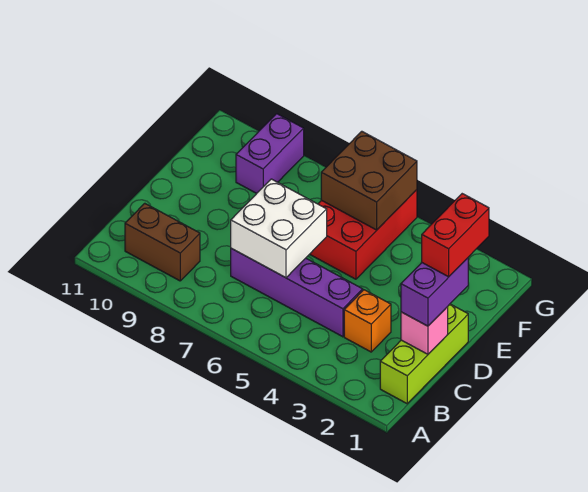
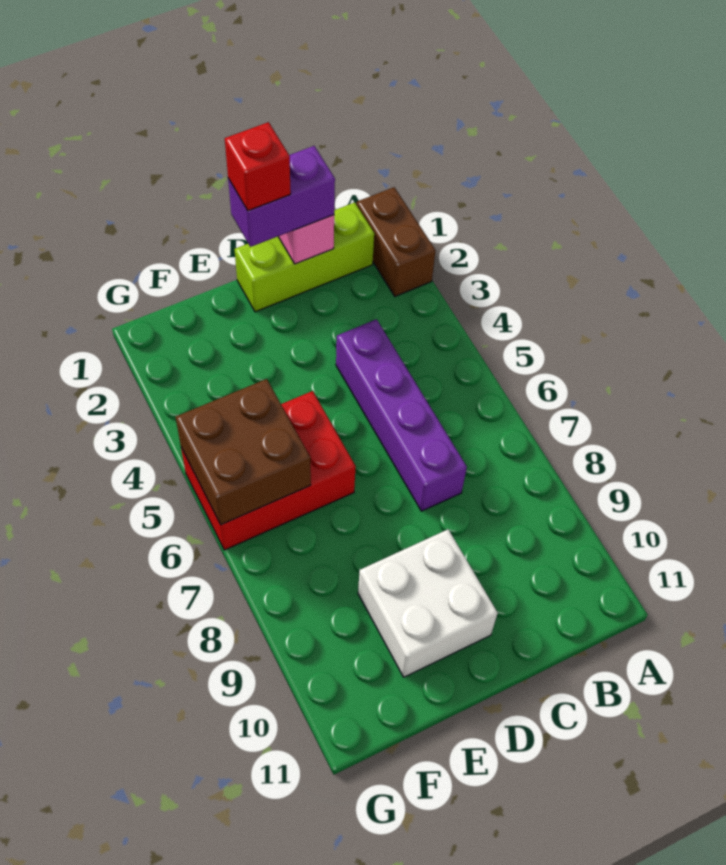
brown 1x2 brick [125,203,200,281] -> brown 1x2 brick moved to [357,187,436,296]
orange 1x1 brick [344,290,391,352] -> none
white 2x2 brick [231,179,327,278] -> white 2x2 brick moved to [358,530,498,677]
red 1x2 brick [422,194,489,277] -> red 1x1 brick [225,122,291,211]
purple 1x2 brick [236,114,304,194] -> none

